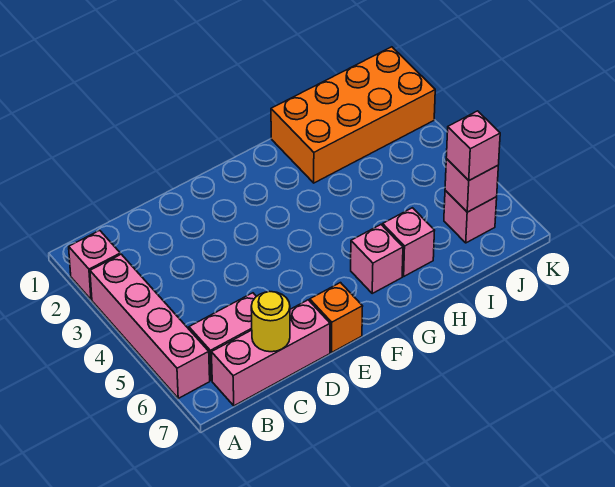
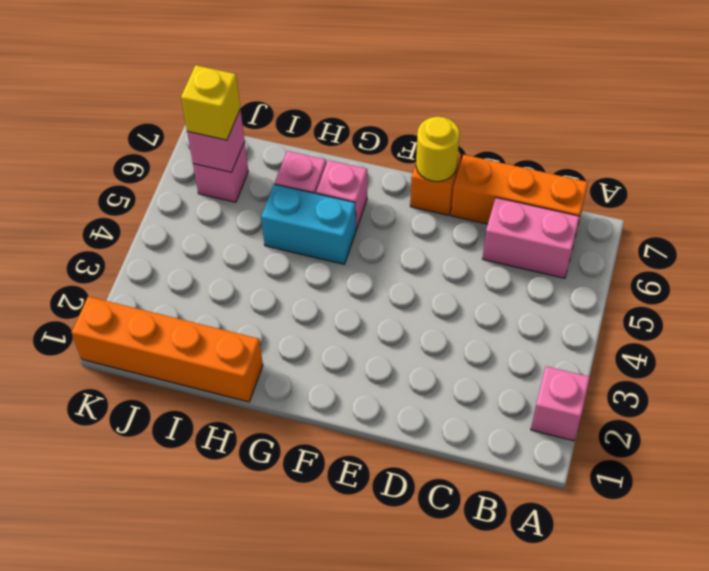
pink 1x4 brick [90,254,210,398] -> none
pink 1x3 brick [211,300,330,406] -> orange 1x3 brick [451,155,588,227]
yellow 1x1 round brick [251,291,290,352] -> yellow 1x1 round brick moved to [416,117,460,182]
none -> cyan 1x2 brick [261,184,356,264]
orange 2x4 brick [271,47,435,183] -> orange 1x4 brick [72,297,263,402]
pink 1x1 brick [446,111,500,180] -> yellow 1x1 brick [181,65,240,140]

